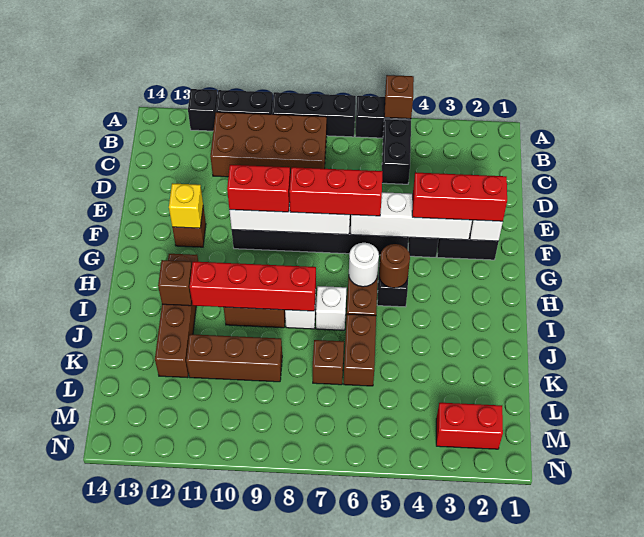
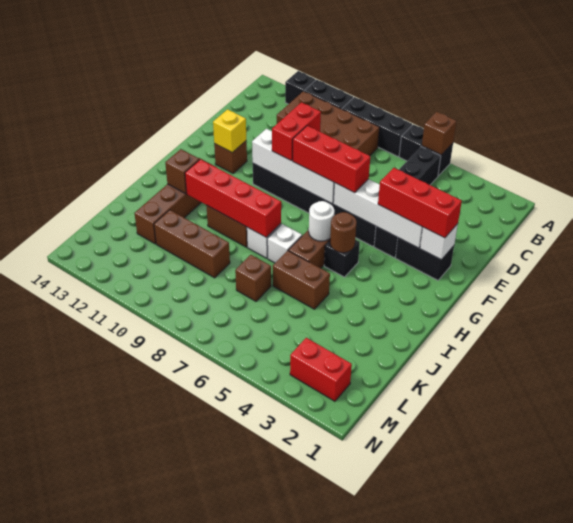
red 1x2 brick [227,165,290,212] -> red 1x2 brick turned to [272,102,321,161]
brown 1x2 brick [344,314,376,386] -> brown 1x2 brick turned to [273,251,330,309]

